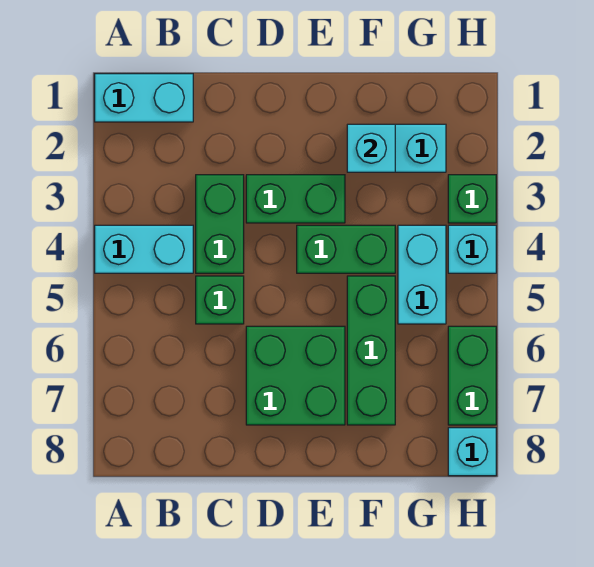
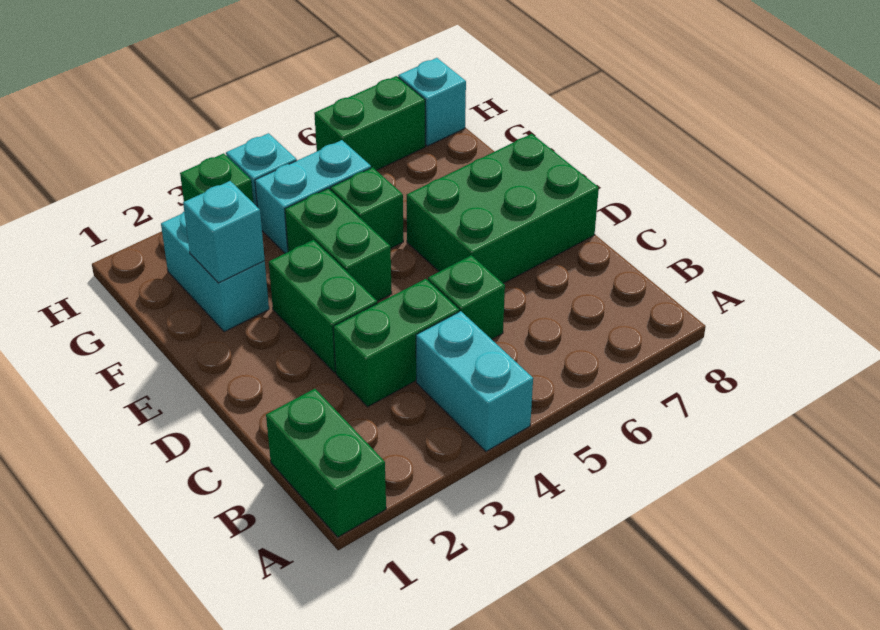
cyan 1x2 brick [95,74,193,122] -> green 1x2 brick [266,389,386,537]
green 2x2 brick [246,326,345,425] -> green 2x3 brick [407,134,599,284]
green 1x3 brick [347,276,395,425] -> green 1x1 brick [330,167,403,248]

